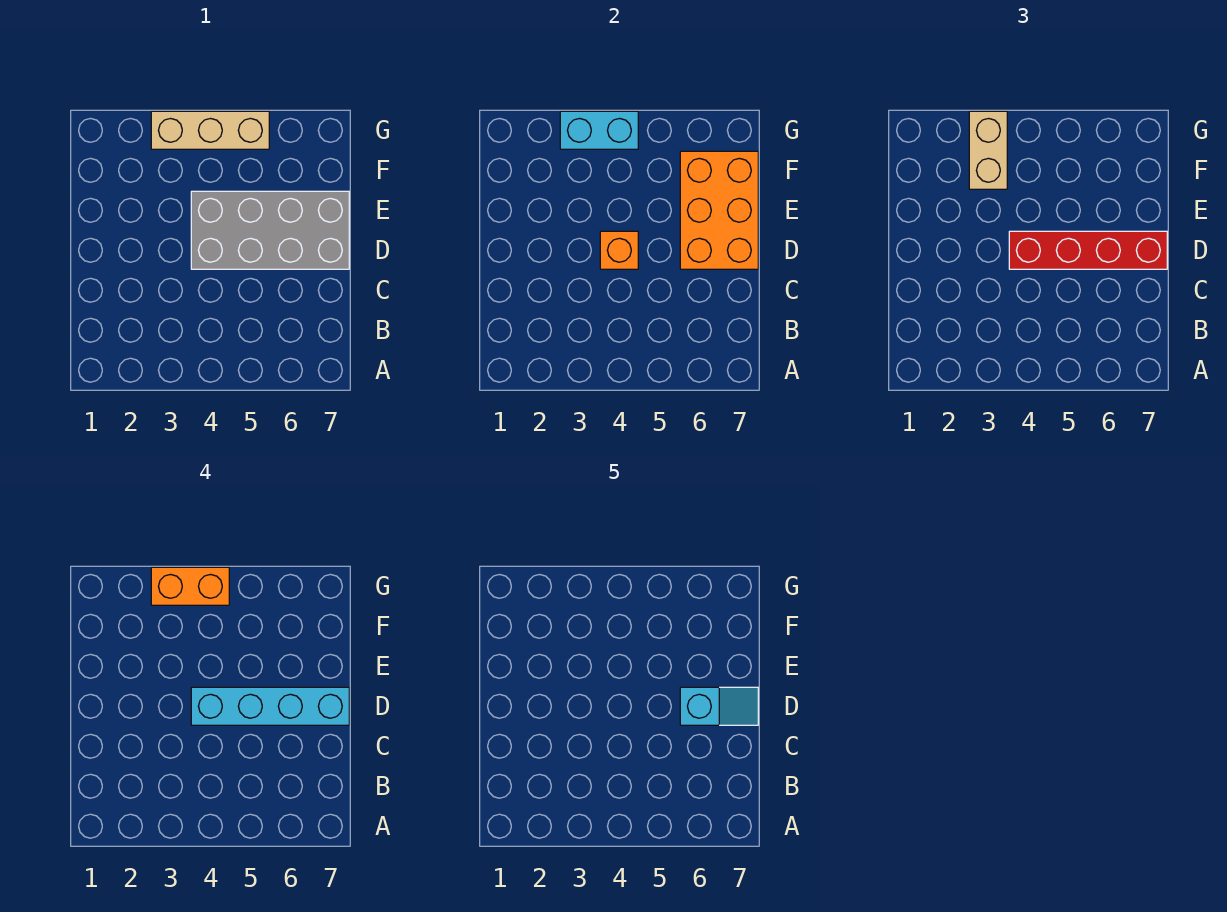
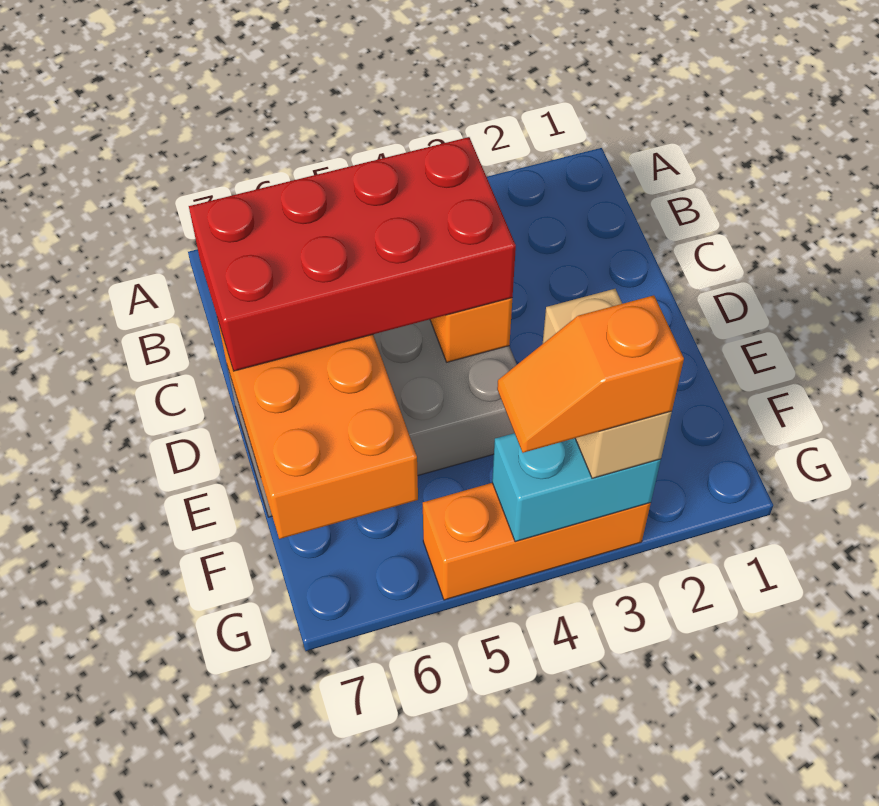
red 1x4 brick [1009,231,1167,269] -> red 2x4 brick [189,137,516,371]
cyan 1x4 brick [191,687,349,725] -> none
cyan 1x2 slope [680,687,758,725] -> none
tan 1x3 brick [151,111,269,149] -> orange 1x3 brick [423,483,651,600]
orange 1x2 brick [151,567,229,605] -> orange 1x2 slope [497,295,684,453]

